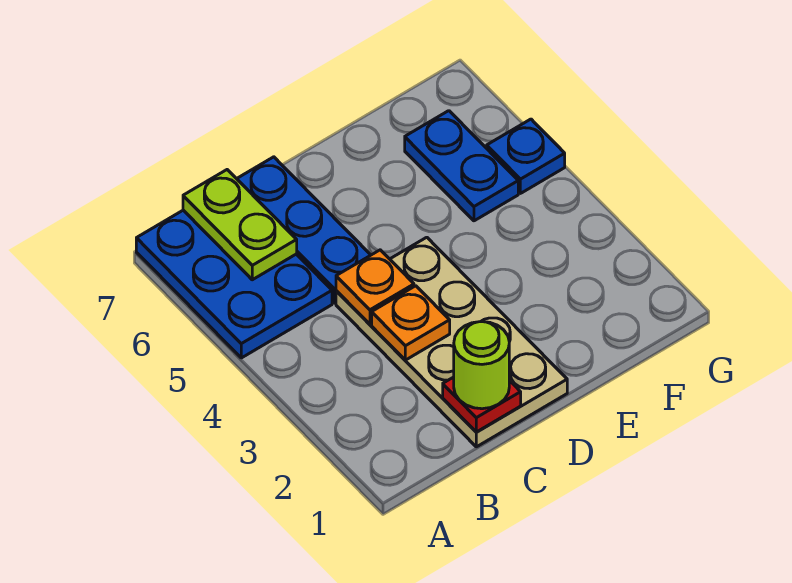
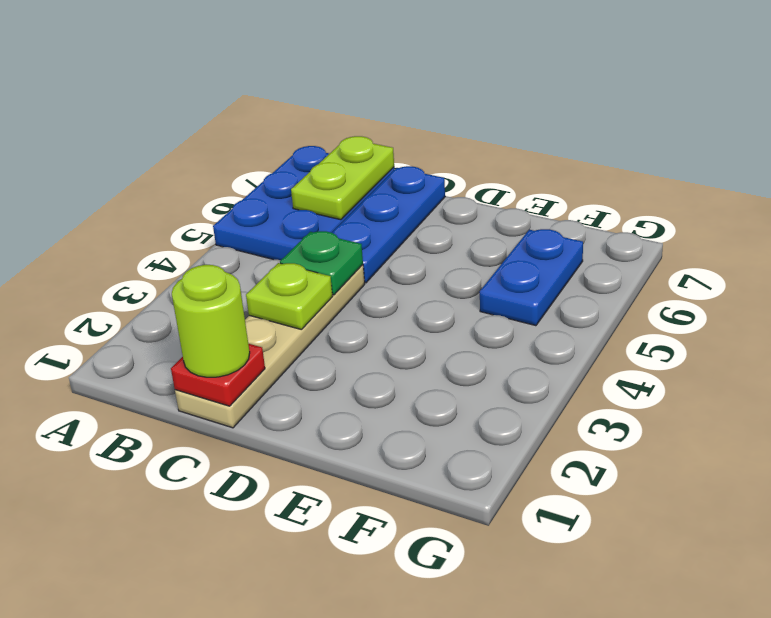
tan 2x4 plate [336,237,567,447] -> tan 1x4 plate [175,265,365,428]
orange 1x1 plate [372,286,450,360] -> lime 1x1 plate [246,263,333,330]
orange 1x1 plate [336,250,414,324] -> green 1x1 plate [280,231,363,295]
blue 1x1 plate [487,119,565,193] -> none

